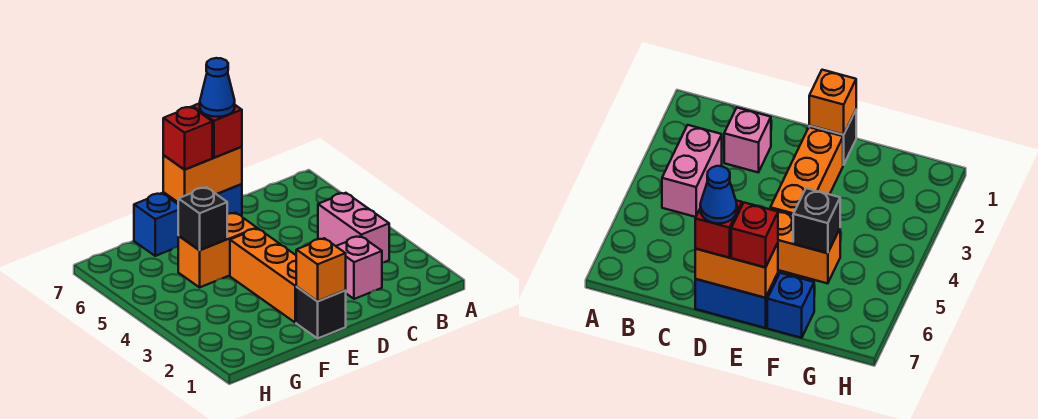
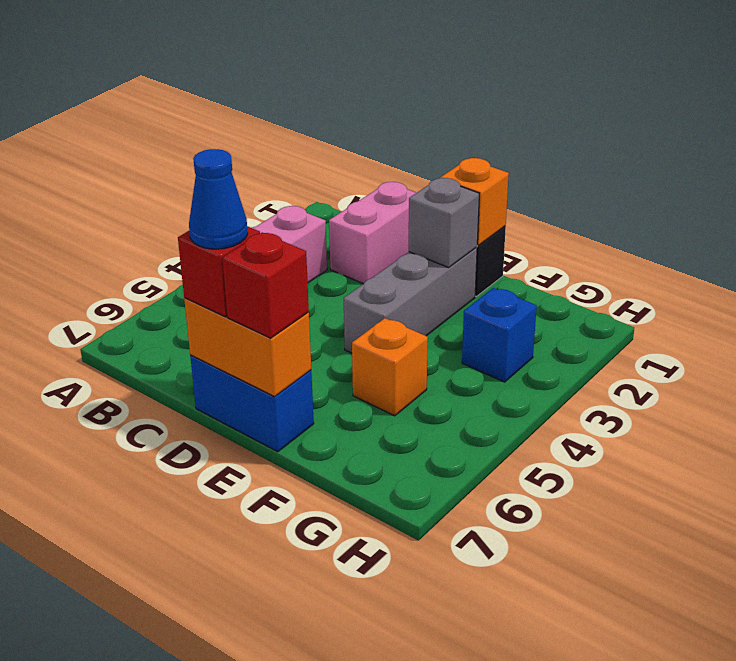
pink 1x1 brick [336,236,382,299] -> pink 1x2 brick [329,182,416,284]
orange 1x3 brick [230,228,297,323] -> grey 1x3 brick [344,247,477,353]
none -> grey 1x1 brick [409,178,479,267]
orange 1x2 brick [178,213,257,287] -> orange 1x1 brick [352,318,428,416]
black 1x1 brick [178,187,227,250] -> none
blue 1x1 brick [134,193,179,256] -> blue 1x1 brick moved to [462,288,537,382]

